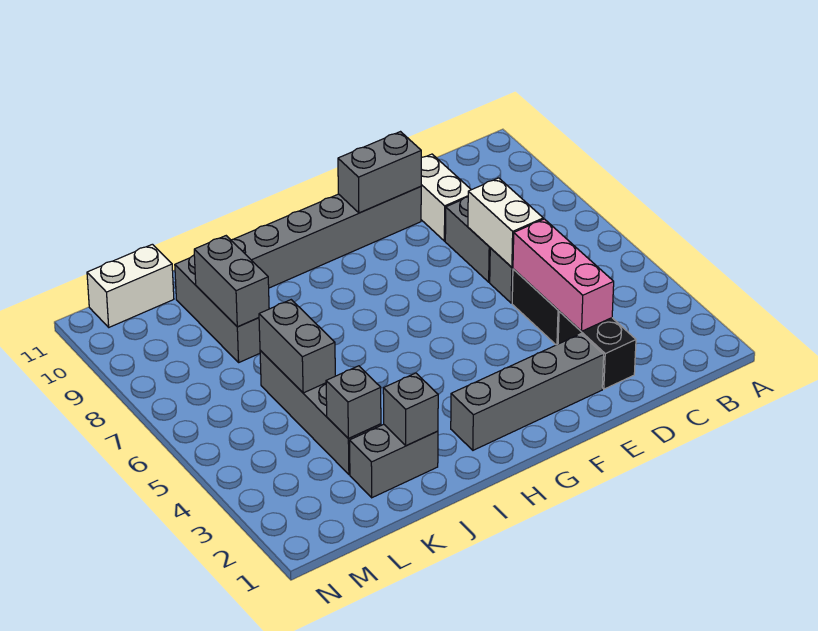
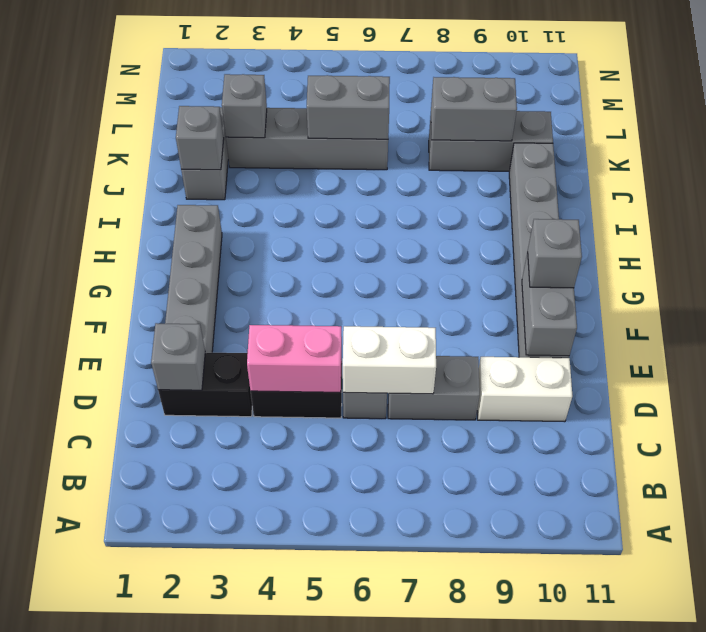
none -> grey 1x1 brick [151,323,205,390]
pink 1x3 brick [513,219,614,331] -> pink 1x2 brick [247,325,342,392]
none -> grey 1x1 brick [528,219,582,288]
white 1x2 brick [87,244,174,327] -> none

